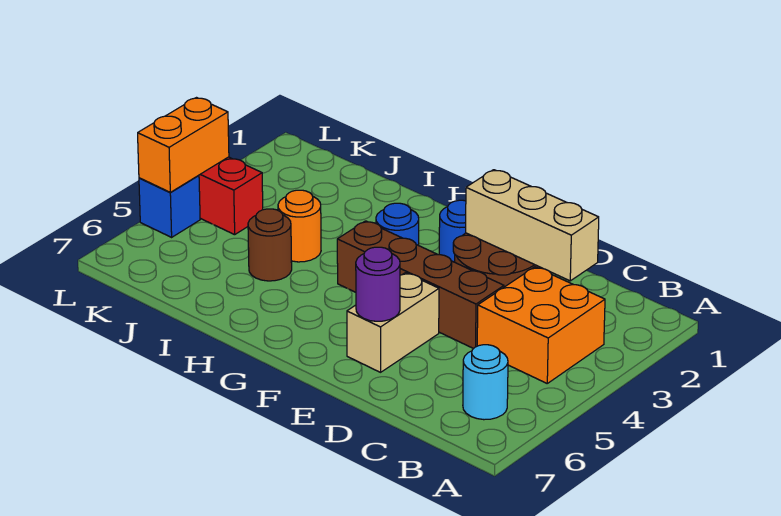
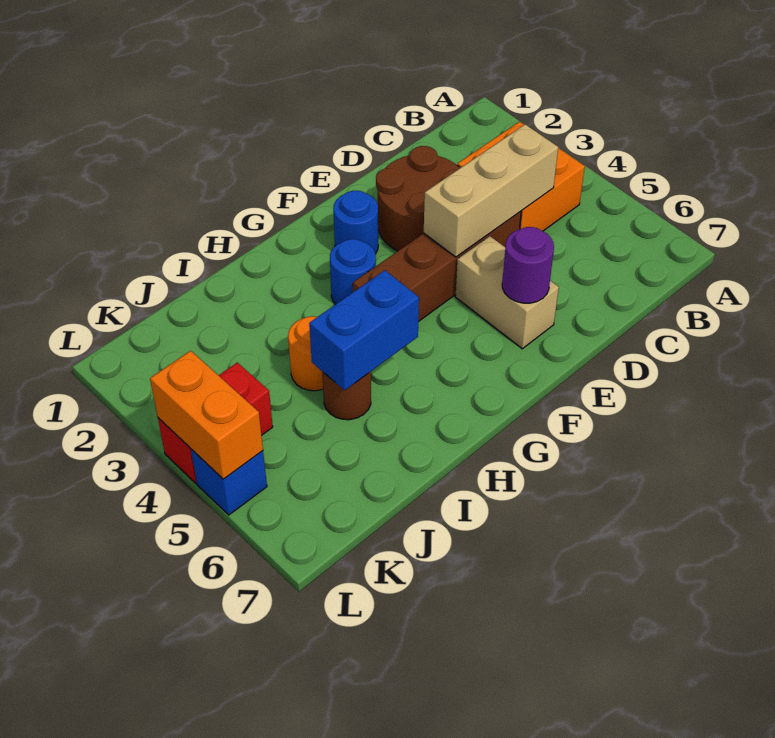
cyan 1x1 round brick [463,345,508,420] -> none
tan 1x3 brick [466,170,599,281] -> tan 1x3 brick moved to [424,124,558,257]
none -> blue 1x2 brick [309,270,419,390]

